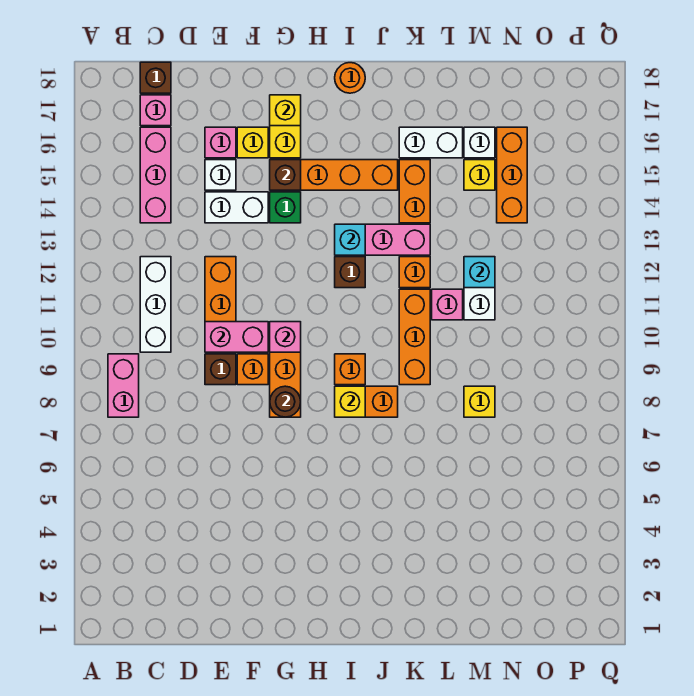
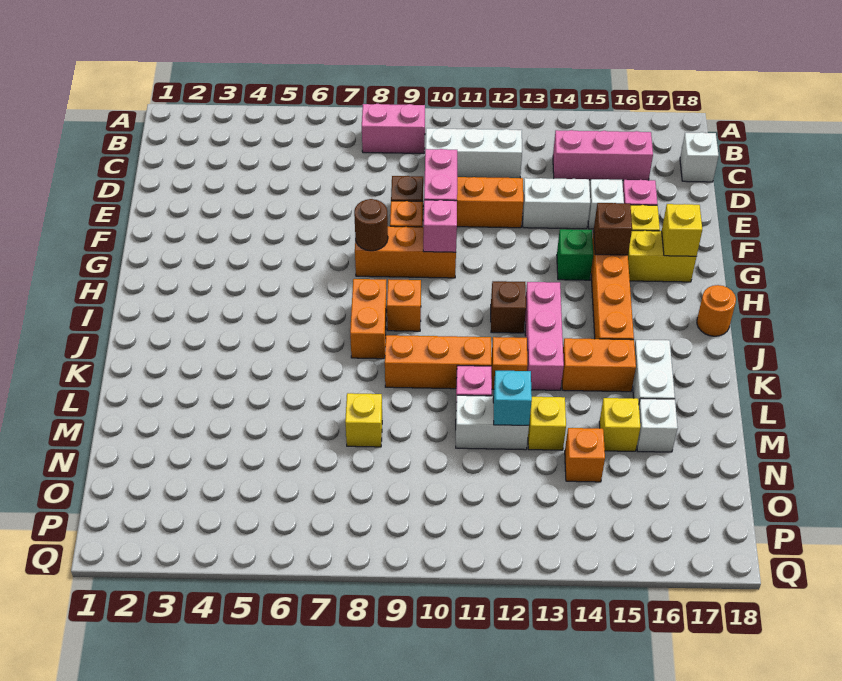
pink 1x1 brick [140,95,171,126] -> none
brown 1x1 brick [140,62,171,93] -> white 1x1 brick [680,132,719,182]
white 1x2 brick [205,192,268,223] -> white 1x2 brick turned to [522,178,590,229]
yellow 1x1 brick [335,386,365,417] -> yellow 1x1 brick moved to [528,397,566,450]
cyan 1x1 brick [335,224,365,255] -> none
orange 1x3 brick [497,127,527,223] -> orange 1x1 brick [565,428,605,482]

